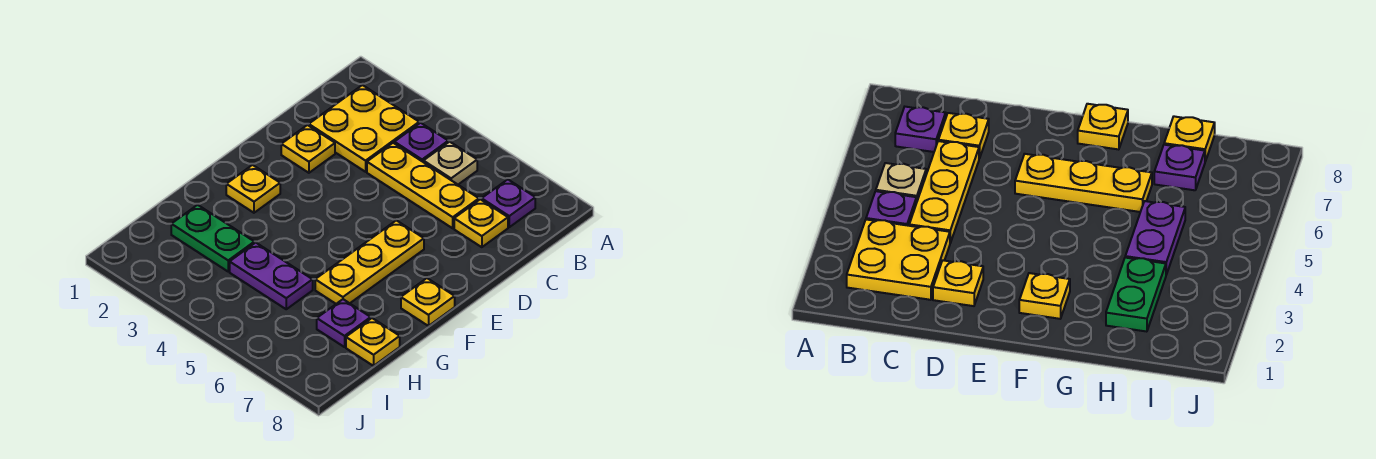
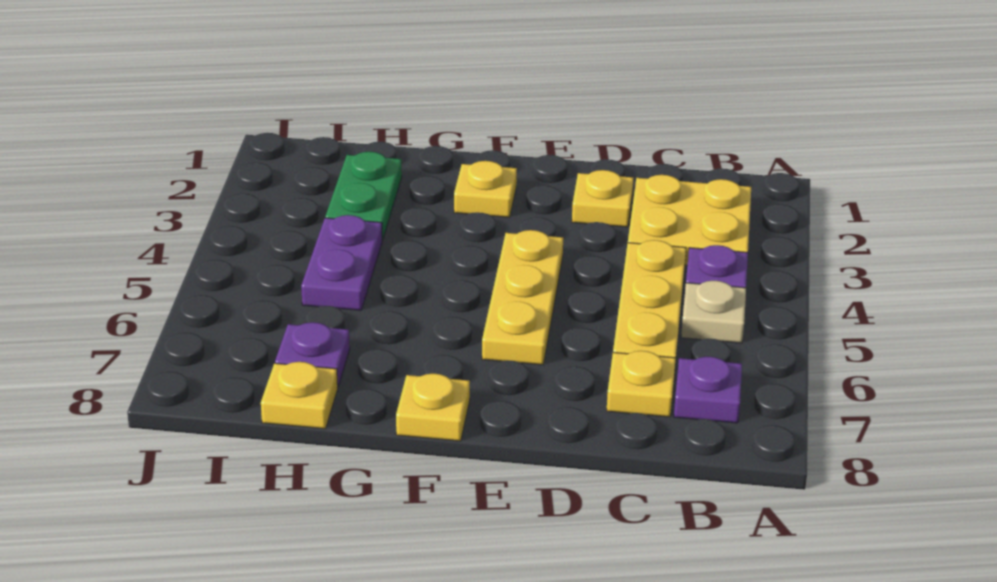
yellow 1x3 plate [315,220,424,304] -> yellow 1x3 plate turned to [482,230,563,365]

